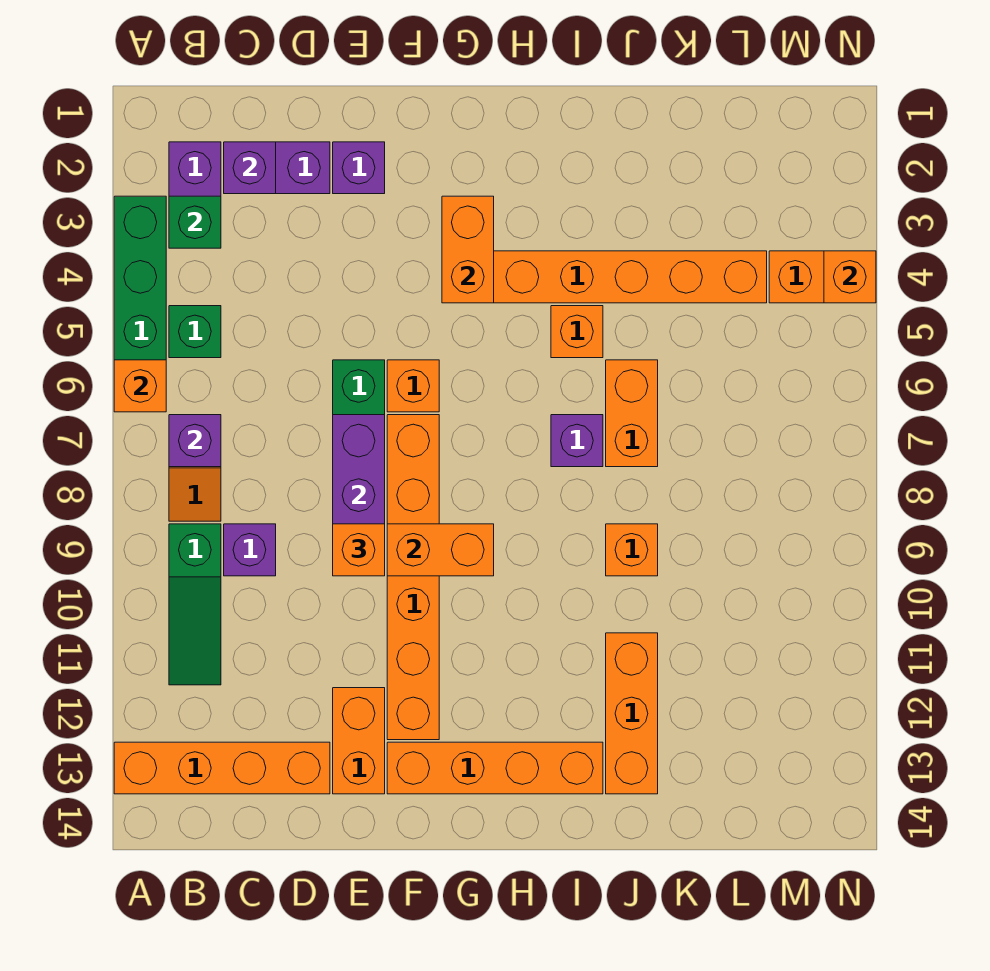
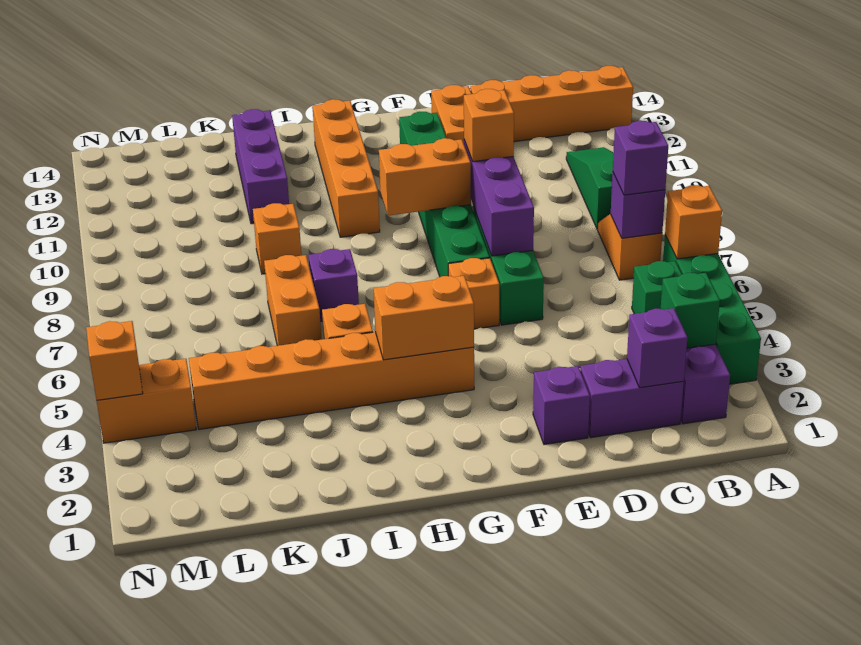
purple 1x1 brick [224,524,276,576] -> purple 1x1 brick moved to [613,121,668,195]
orange 1x6 brick [387,415,439,740] -> green 1x6 brick [399,112,490,277]
orange 1x4 brick [387,742,603,794] -> orange 1x4 brick turned to [312,99,380,237]
orange 1x2 brick [442,196,494,303] -> orange 1x2 brick turned to [373,276,474,360]
orange 1x3 brick [606,633,658,794] -> purple 1x3 brick [232,109,289,224]

